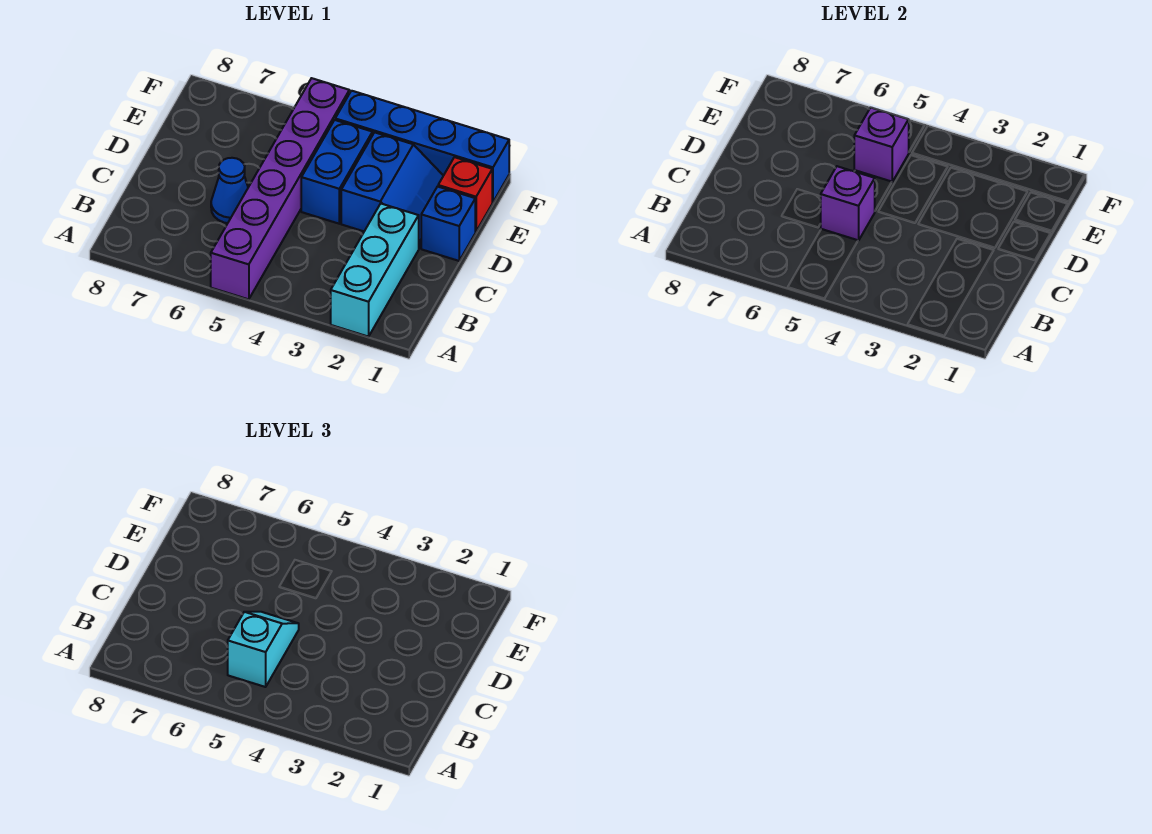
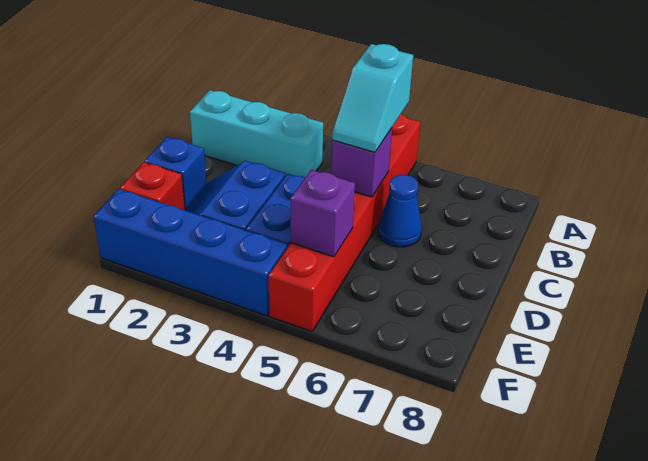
cyan 1x3 brick [331,204,419,337] -> cyan 1x3 brick turned to [190,90,323,177]
purple 1x6 brick [211,78,349,299] -> red 1x6 brick [268,114,420,331]

